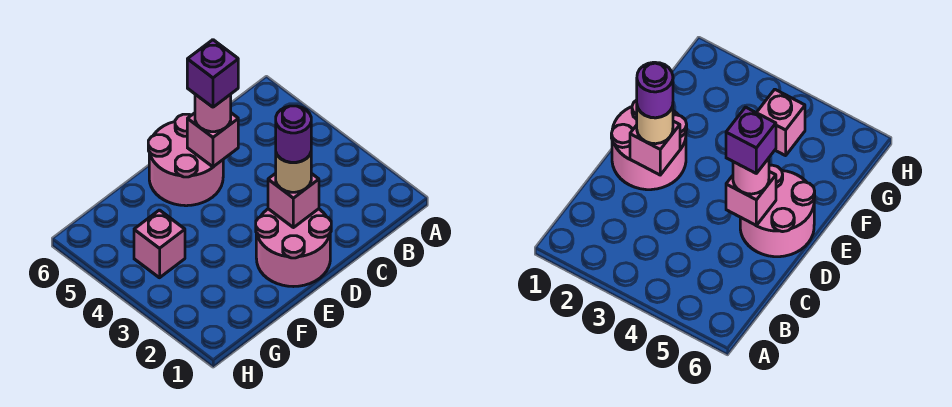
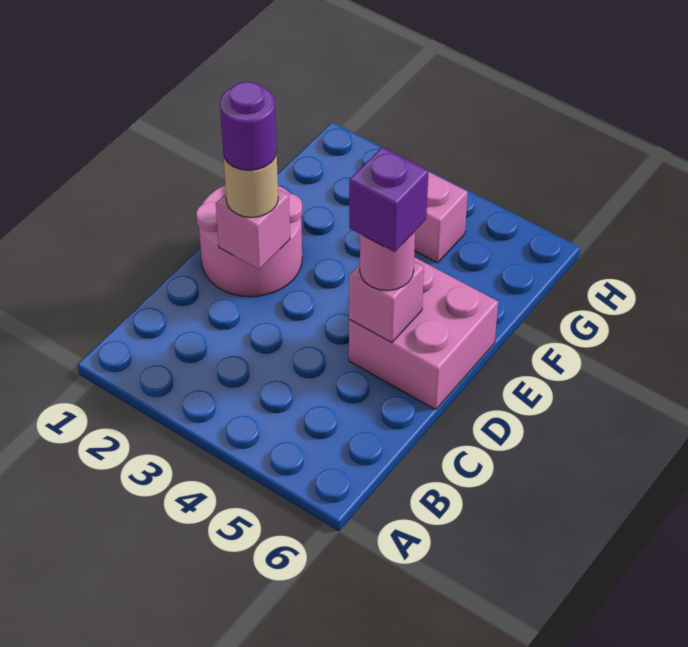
pink 2x2 round brick [148,114,223,206] -> pink 2x2 brick [349,257,498,410]

